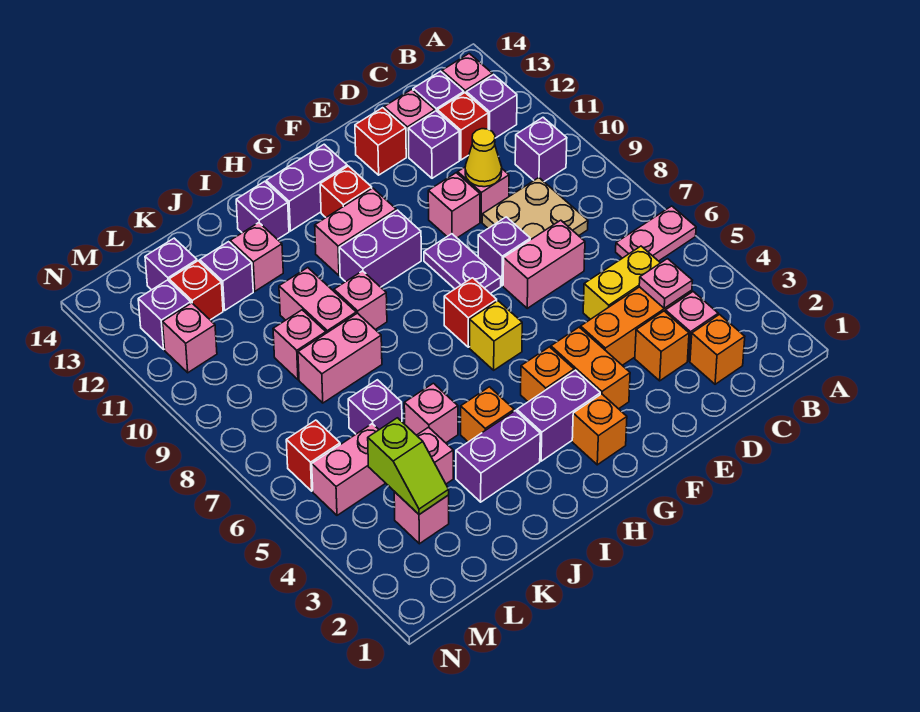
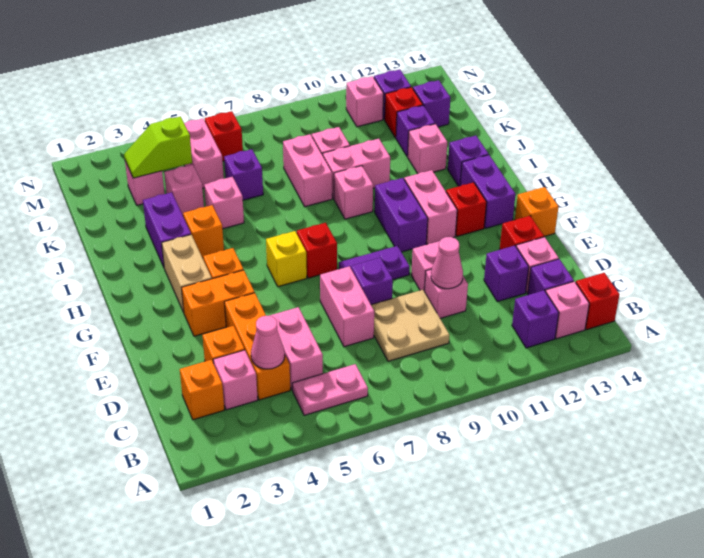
pink 1x2 plate [616,206,696,261] -> pink 1x2 plate turned to [292,364,368,415]
purple 1x1 brick [515,117,567,182] -> none
pink 1x1 plate [639,259,692,308] -> pink 1x1 cone [251,316,285,369]
yellow 1x2 brick [583,246,660,319] -> pink 1x2 brick [269,307,323,389]
red 1x1 brick [438,93,488,160] -> red 1x1 brick moved to [576,273,620,330]
yellow 1x1 cone [465,129,502,187] -> pink 1x1 cone [431,237,463,289]
orange 1x1 brick [572,394,627,465] -> orange 1x1 brick moved to [515,187,558,236]
purple 1x2 brick [517,370,600,461] -> tan 1x2 brick [162,235,212,312]

